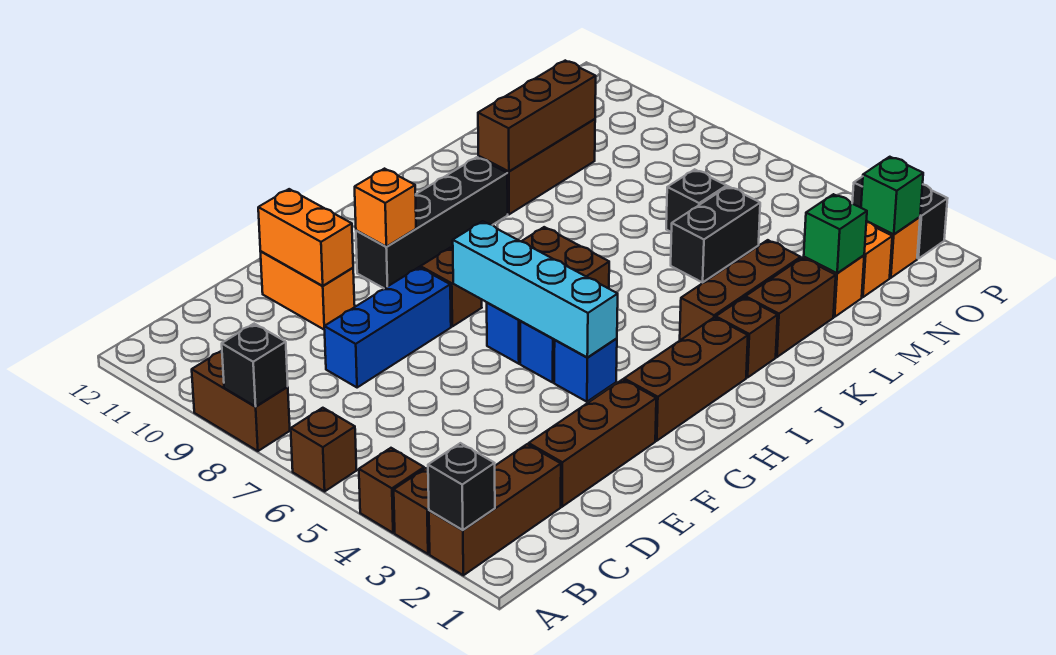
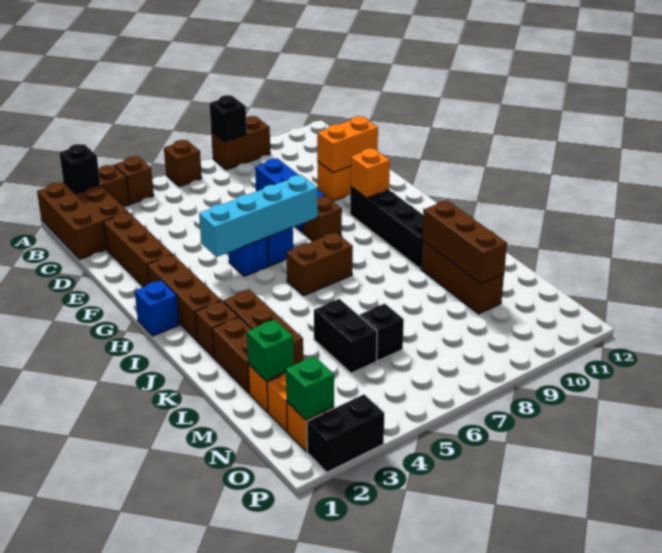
brown 1x3 brick [429,444,561,575] -> brown 2x3 brick [37,182,128,259]
blue 1x1 brick [554,338,617,402] -> blue 1x1 brick moved to [135,280,179,336]

